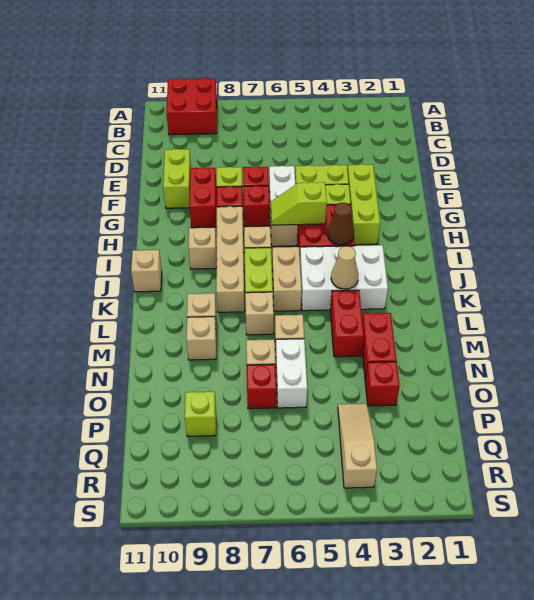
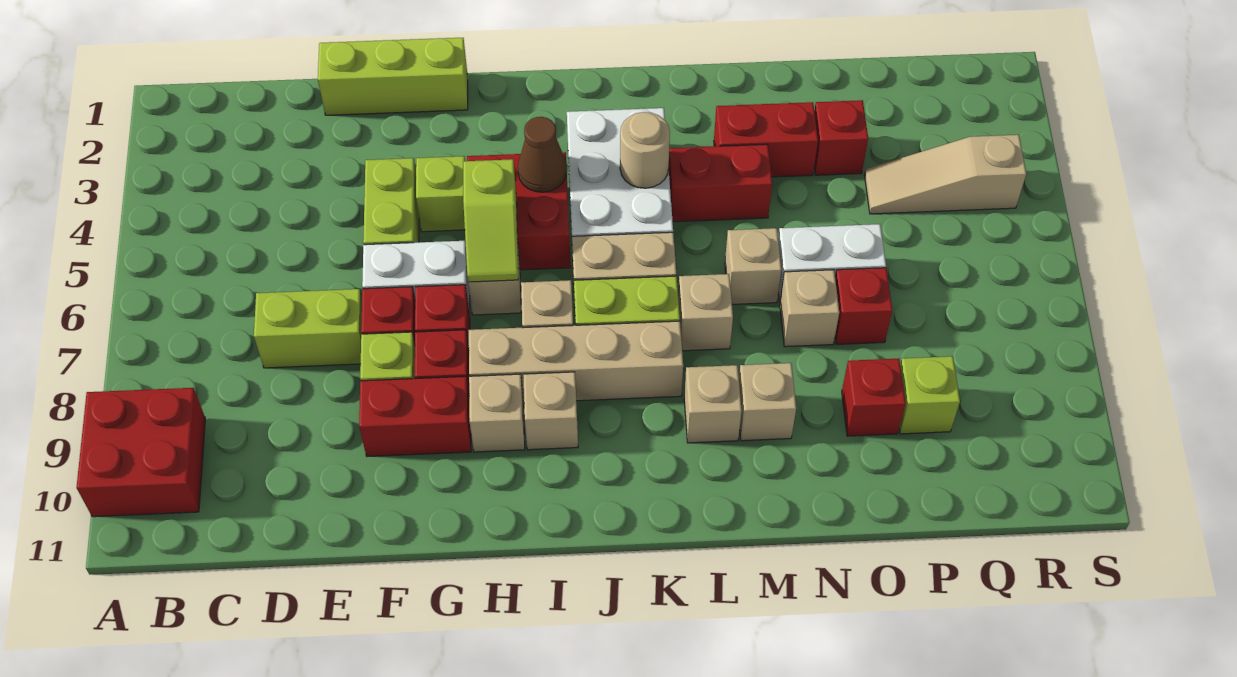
lime 1x2 brick [163,149,191,208] -> lime 1x2 brick moved to [254,289,362,368]
lime 1x3 brick [348,164,380,245] -> lime 1x3 brick moved to [318,38,468,115]
tan 1x1 brick [131,250,162,292] -> tan 1x1 brick moved to [469,374,525,452]
tan 1x1 cone [331,246,359,289] -> tan 1x1 round brick [620,112,670,188]
none -> red 1x1 brick [842,359,906,436]

